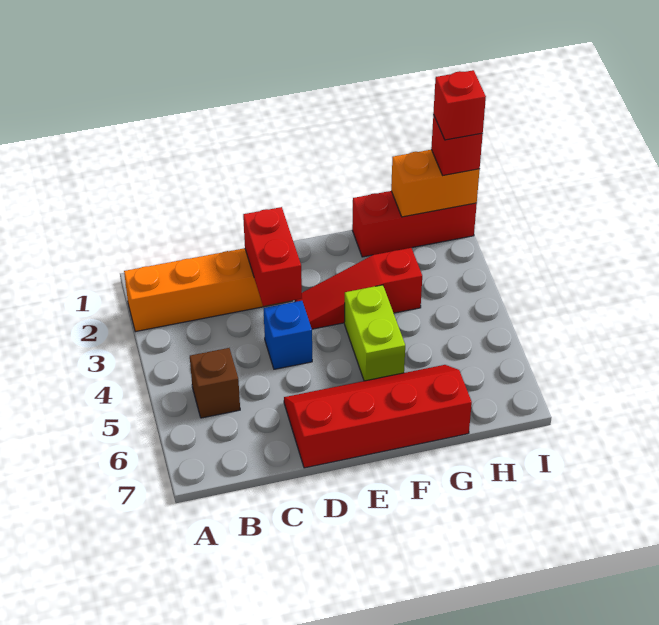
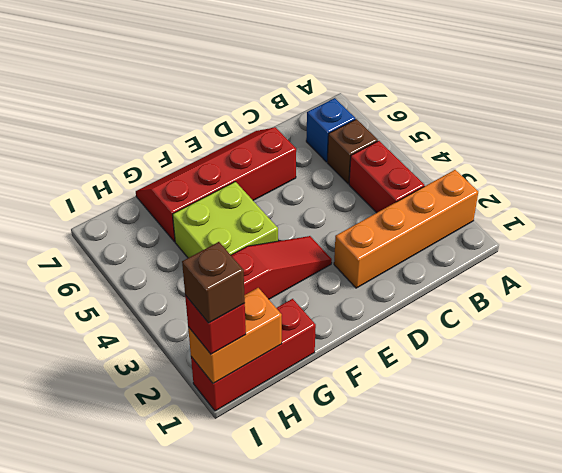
red 1x2 brick [243,207,302,306] -> red 1x2 brick moved to [349,141,425,213]
blue 1x1 brick [264,301,312,369] -> blue 1x1 brick moved to [306,98,355,162]
red 2x4 slope [284,365,472,468] -> red 2x4 slope turned to [136,127,296,242]
lime 1x2 brick [344,285,405,381] -> lime 2x2 brick [173,182,278,258]
red 1x1 brick [433,70,486,140] -> brown 1x1 brick [182,242,245,323]

